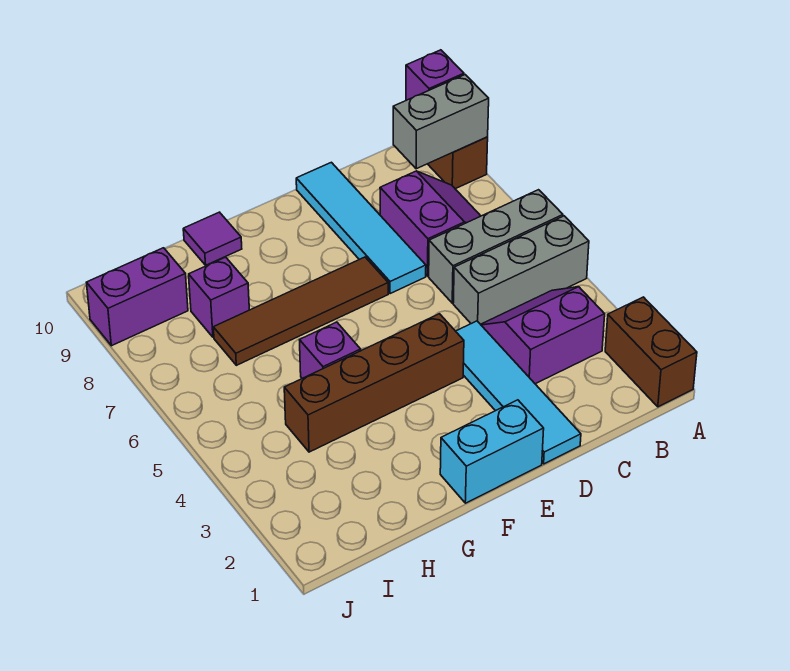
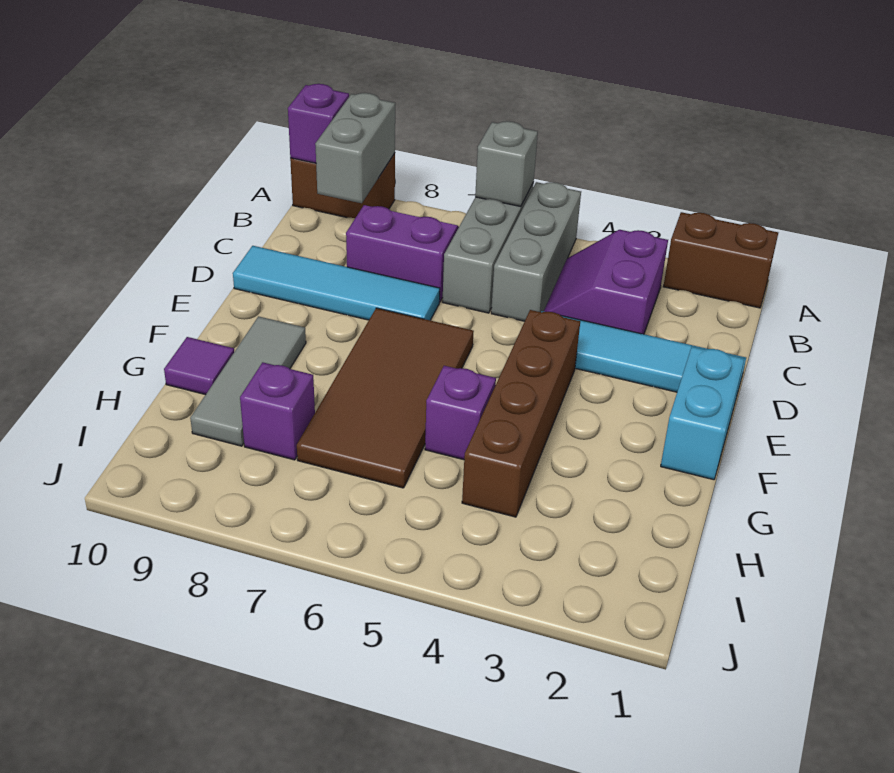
none -> grey 1x1 brick [475,121,538,207]
brown 1x4 tile [213,257,388,365] -> brown 2x4 tile [297,308,474,488]
none -> grey 1x3 tile [190,316,306,446]
purple 1x2 brick [87,248,188,346] -> none

